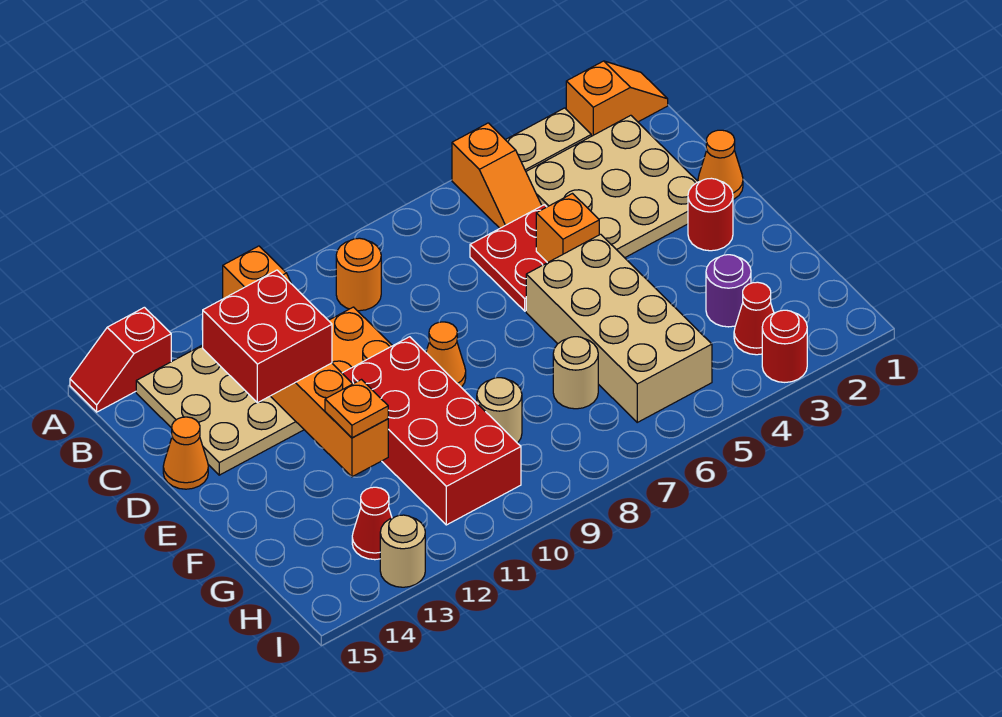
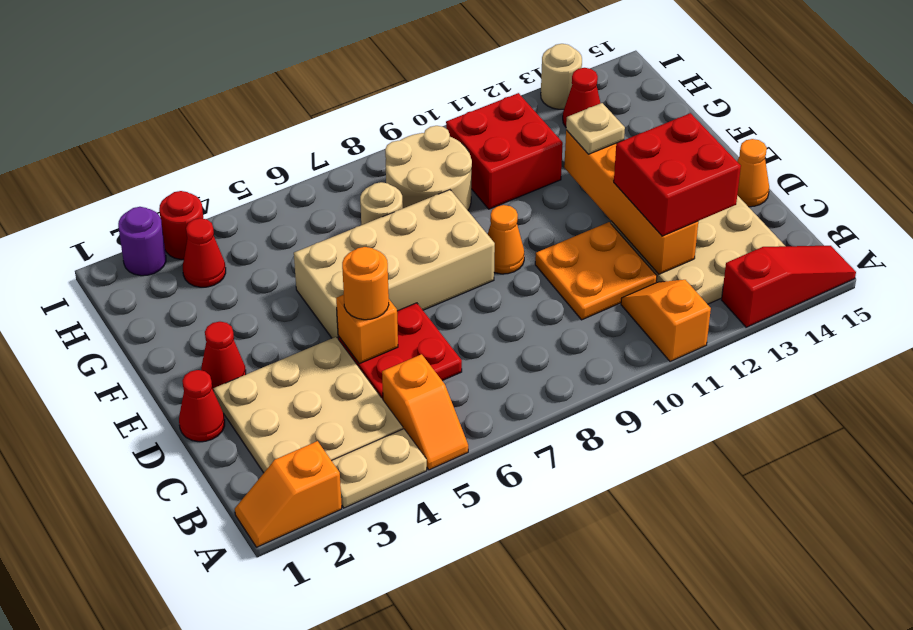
orange 1x2 slope [452,123,542,228] -> orange 1x2 slope turned to [382,354,468,470]
red 1x2 slope [70,307,171,412] -> red 1x3 slope [722,246,856,327]
orange 1x1 round brick [336,238,381,311] -> orange 1x1 round brick moved to [342,247,389,320]
orange 1x1 cone [698,130,743,199] -> red 1x1 cone [179,370,225,442]
red 1x1 round brick [688,178,733,251] -> red 1x1 cone [201,322,246,391]
tan 2x4 brick [526,234,712,422] -> tan 2x4 brick turned to [294,190,495,338]
red 2x4 brick [342,337,521,525] -> red 2x2 brick [446,93,563,209]
orange 1x1 plate [325,380,388,438] -> tan 1x1 plate [566,103,625,154]
purple 1x1 round brick [706,255,751,327] -> purple 1x1 round brick moved to [118,207,166,276]
tan 1x1 round brick [477,378,522,443] -> tan 2x2 round brick [385,126,472,210]

